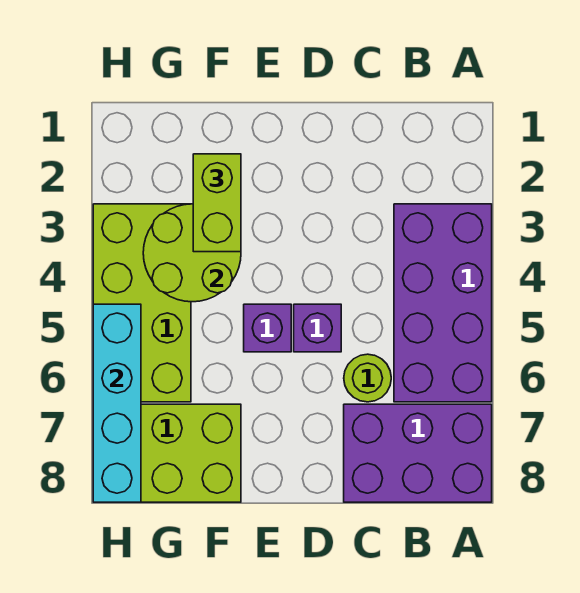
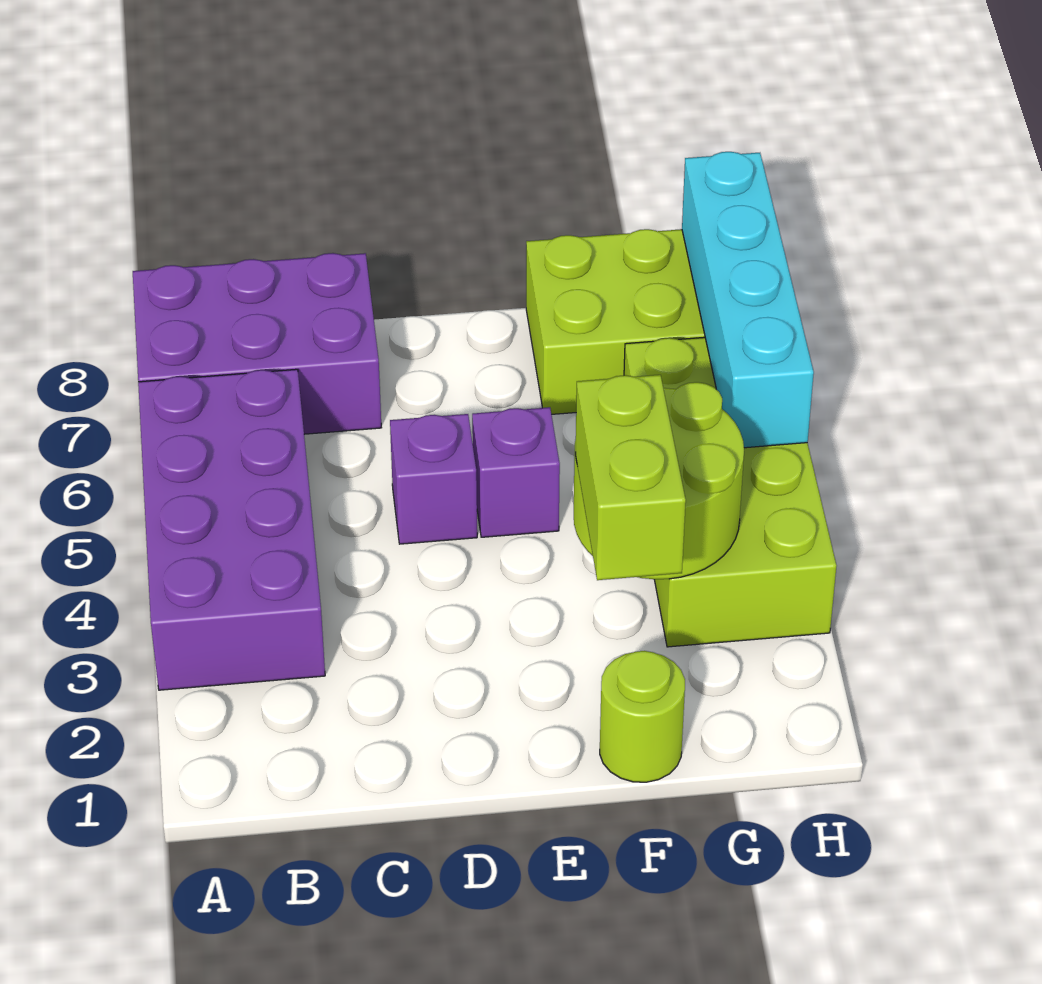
lime 1x1 round brick [344,354,391,402] -> lime 1x1 round brick moved to [600,651,685,782]

